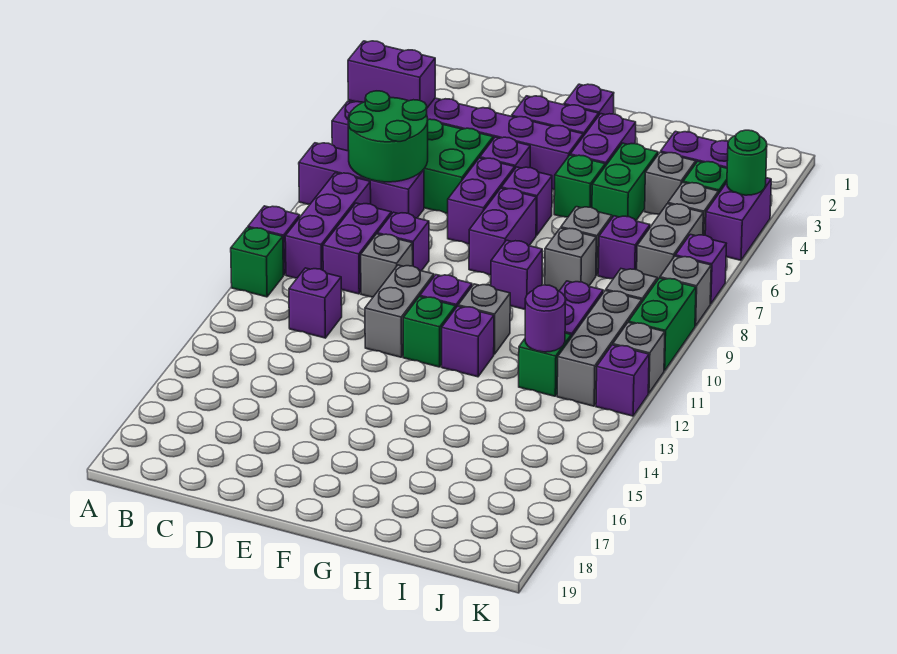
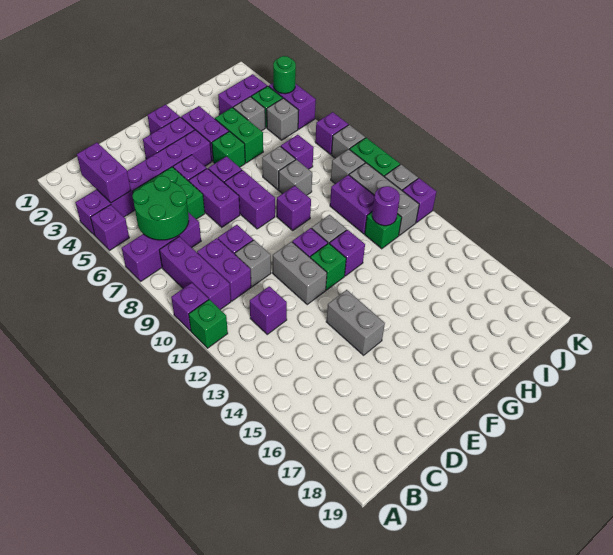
purple 1x2 brick [348,41,435,108] -> purple 1x2 brick turned to [77,143,131,203]
grey 1x2 brick [637,204,703,280] -> grey 1x2 brick moved to [326,290,385,355]

